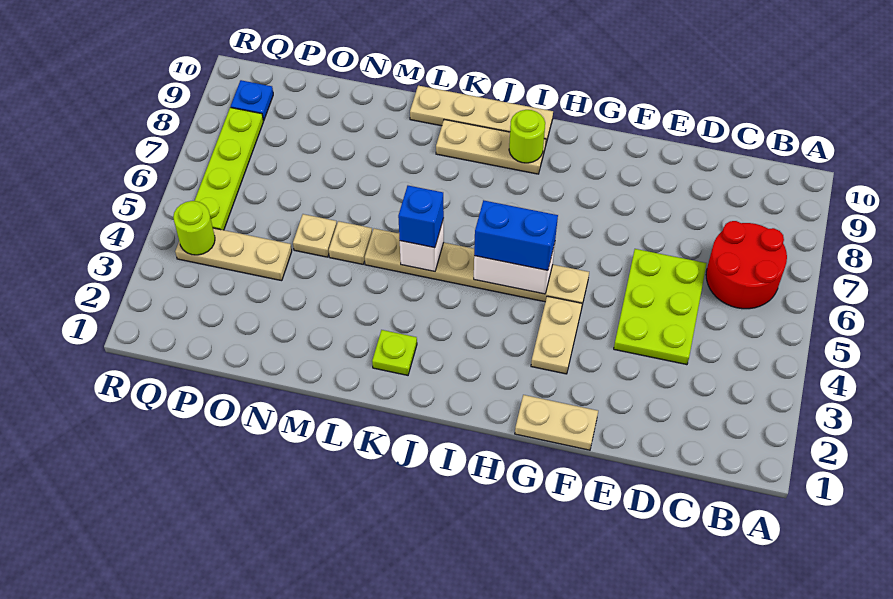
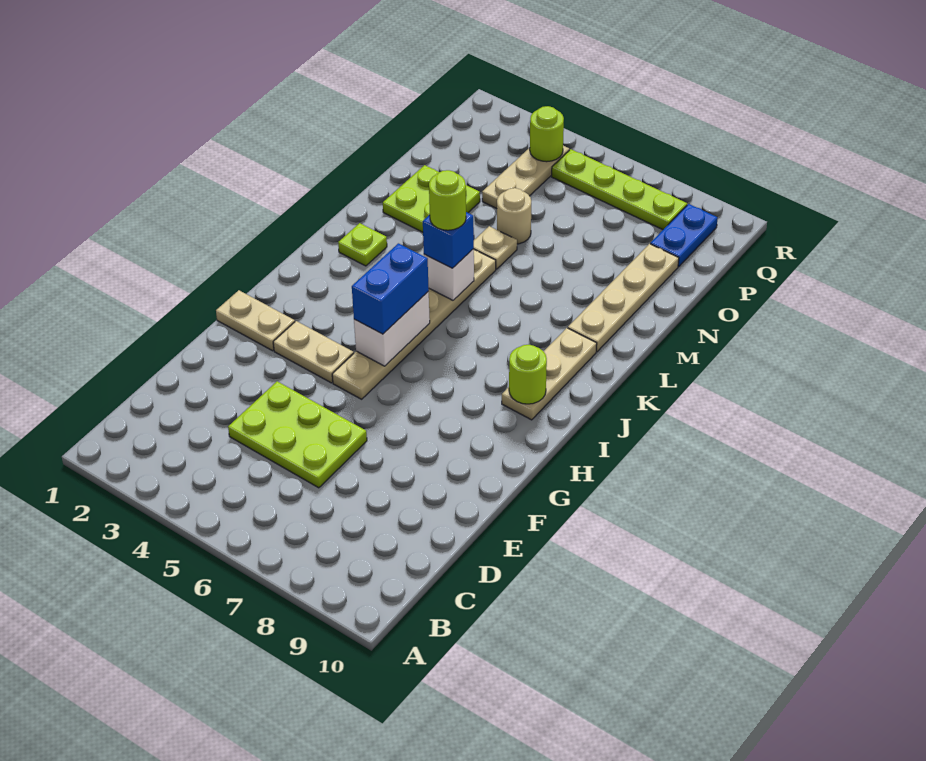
red 2x2 round brick [706,221,787,309] -> none
tan 1x2 plate [515,395,598,450] -> tan 1x2 plate turned to [216,290,295,351]
tan 1x4 plate [410,86,553,143] -> tan 1x4 plate moved to [568,244,679,352]
none -> lime 1x1 round brick [429,170,466,230]
none -> lime 2x2 plate [383,165,480,232]
tan 1x1 plate [293,214,337,257] -> tan 1x1 round brick [497,188,531,244]
blue 1x1 plate [231,80,273,121] -> blue 1x2 plate [650,204,718,267]

